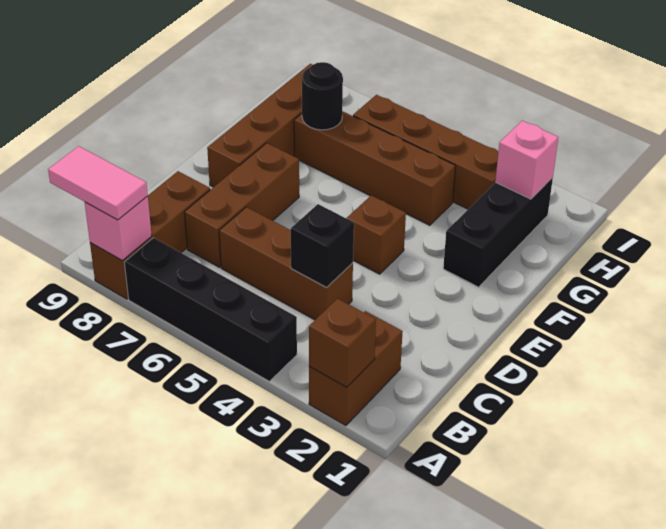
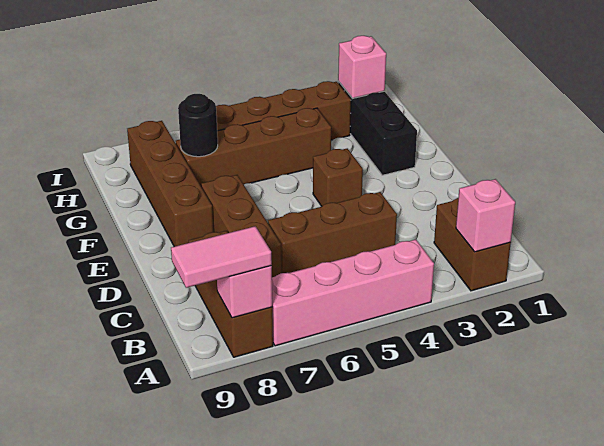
brown 1x1 brick [309,299,376,387] -> pink 1x1 brick [456,179,515,252]
black 1x4 brick [124,238,297,381] -> pink 1x4 brick [272,239,434,346]
black 1x1 brick [291,204,354,287] -> none

